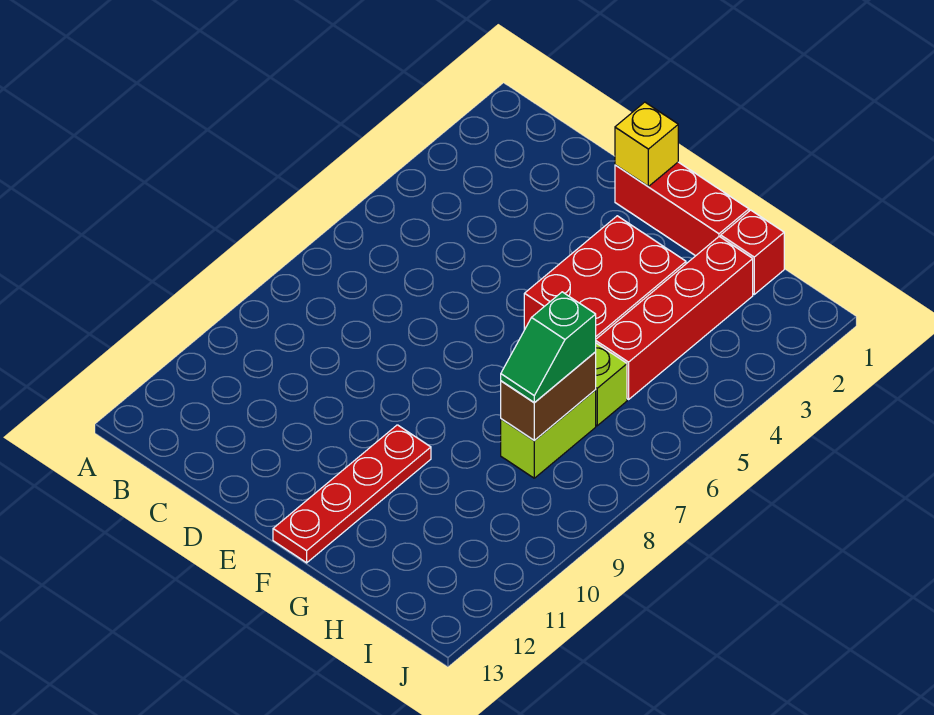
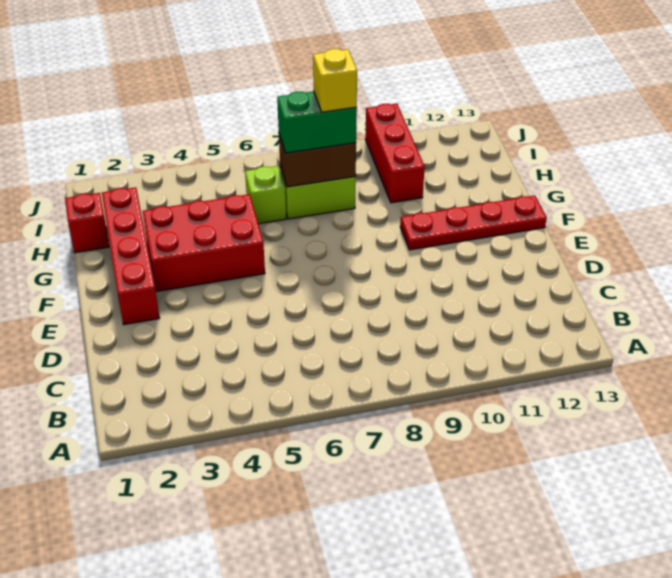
red 1x3 brick [615,162,749,256] -> red 1x3 brick moved to [365,104,425,203]
yellow 1x1 brick [615,102,678,186] -> yellow 1x1 brick moved to [313,49,357,112]
red 1x4 brick [596,236,753,399] -> red 1x4 brick turned to [102,187,160,325]
green 1x2 slope [501,292,596,403] -> green 1x2 brick [277,91,357,153]

